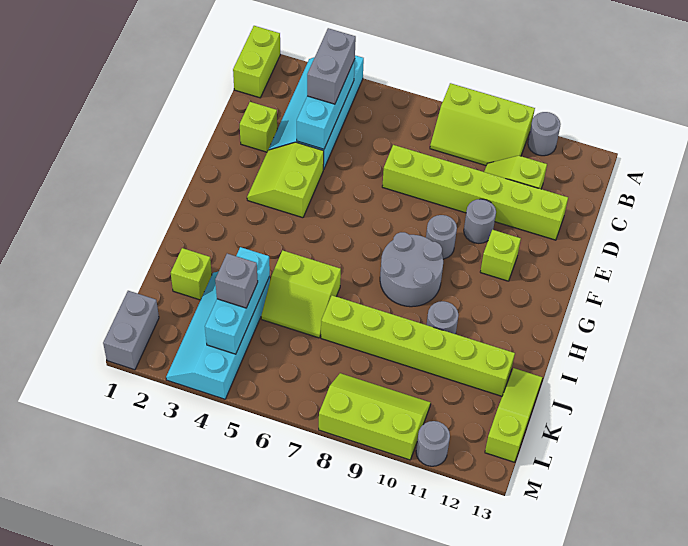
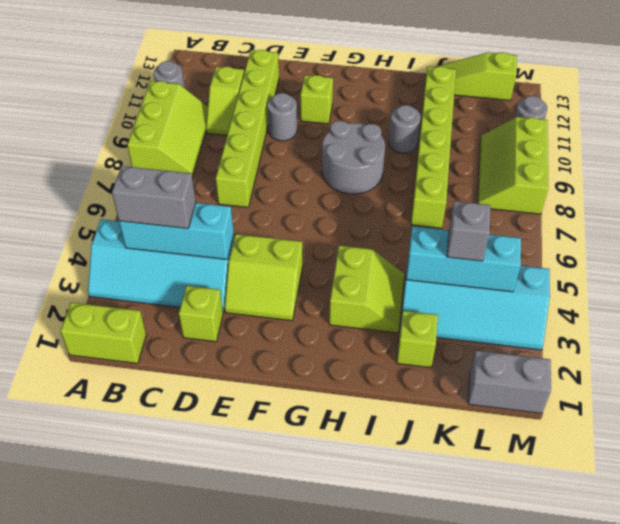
grey 1x1 round brick [426,215,457,259] -> none
lime 2x2 slope [261,250,341,338] -> lime 2x2 slope moved to [329,246,404,333]

